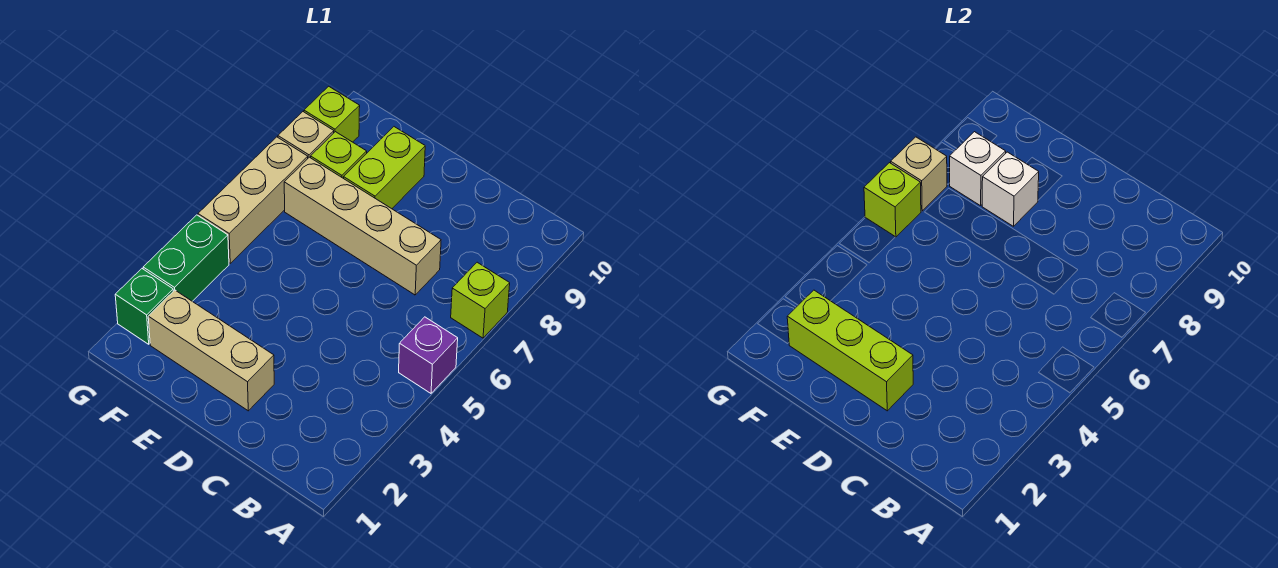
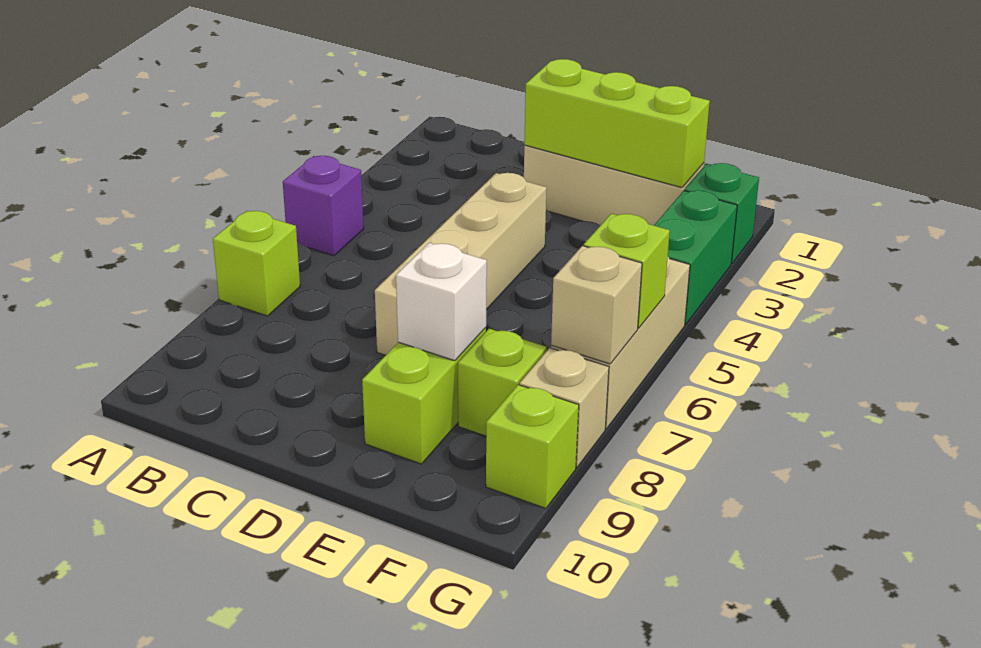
tan 1x4 brick [284,157,441,295] -> tan 1x4 brick turned to [375,173,547,355]
white 1x1 brick [950,132,1006,206] -> none

